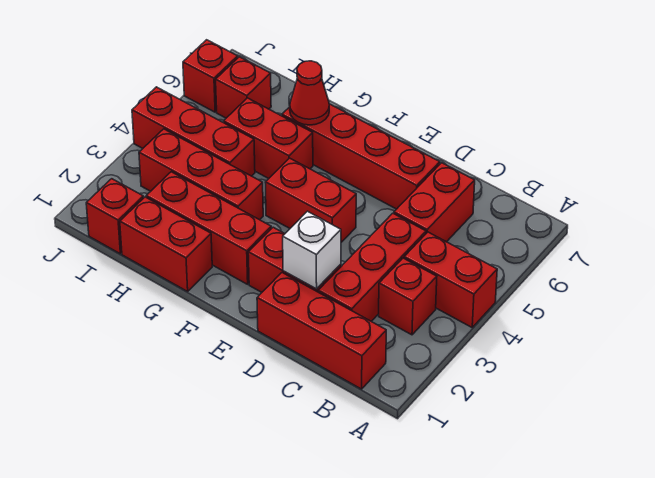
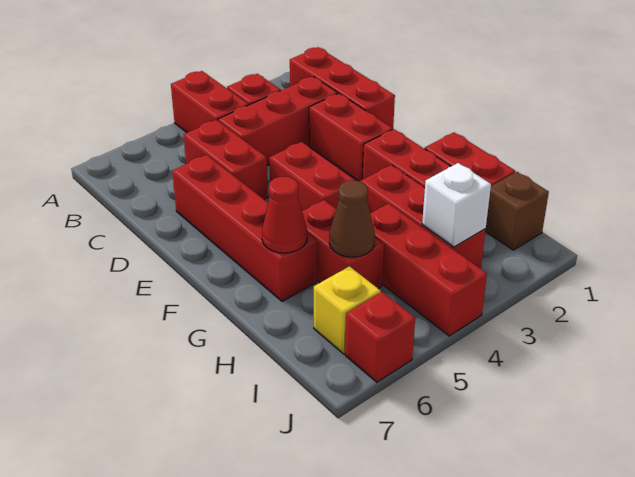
red 1x2 brick [394,163,475,242] -> red 1x2 brick turned to [184,120,268,199]
white 1x1 brick [283,211,341,289] -> white 1x1 brick moved to [422,163,491,247]
none -> brown 1x1 cone [329,180,375,257]
red 1x1 brick [86,179,143,254] -> brown 1x1 brick [485,172,549,250]
red 1x1 brick [216,57,271,118] -> yellow 1x1 brick [314,266,381,354]

